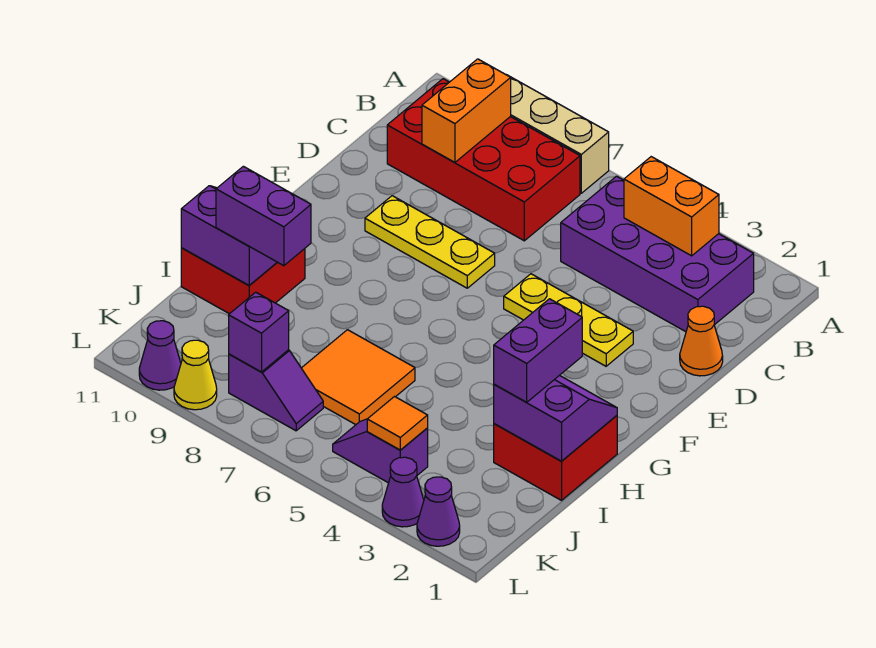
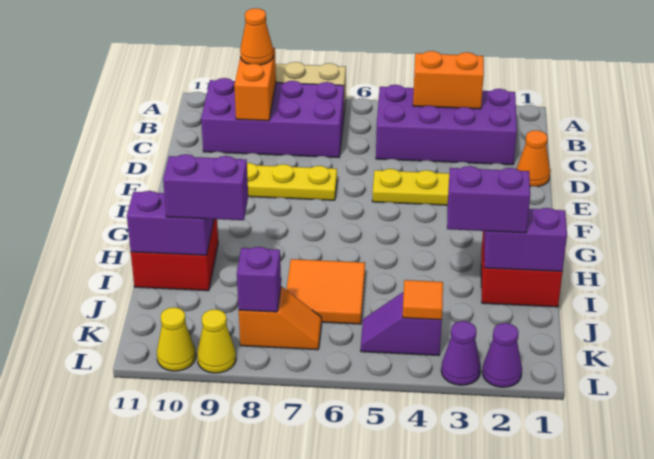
red 2x4 brick [387,79,580,241] -> purple 2x4 brick [201,78,344,158]
none -> orange 1x1 cone [240,8,273,65]
purple 1x2 brick [494,299,582,402] -> purple 1x2 brick turned to [447,166,530,233]
purple 1x2 slope [229,350,323,431] -> orange 1x2 slope [239,287,321,350]
purple 1x1 cone [139,321,181,390] -> yellow 1x1 cone [157,307,196,371]

